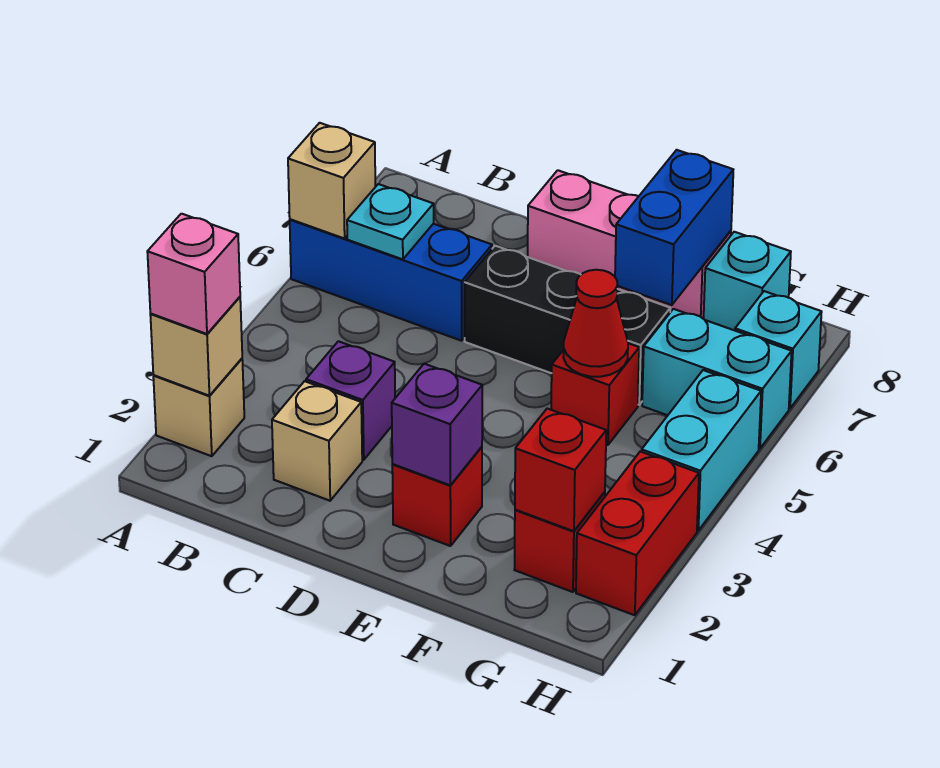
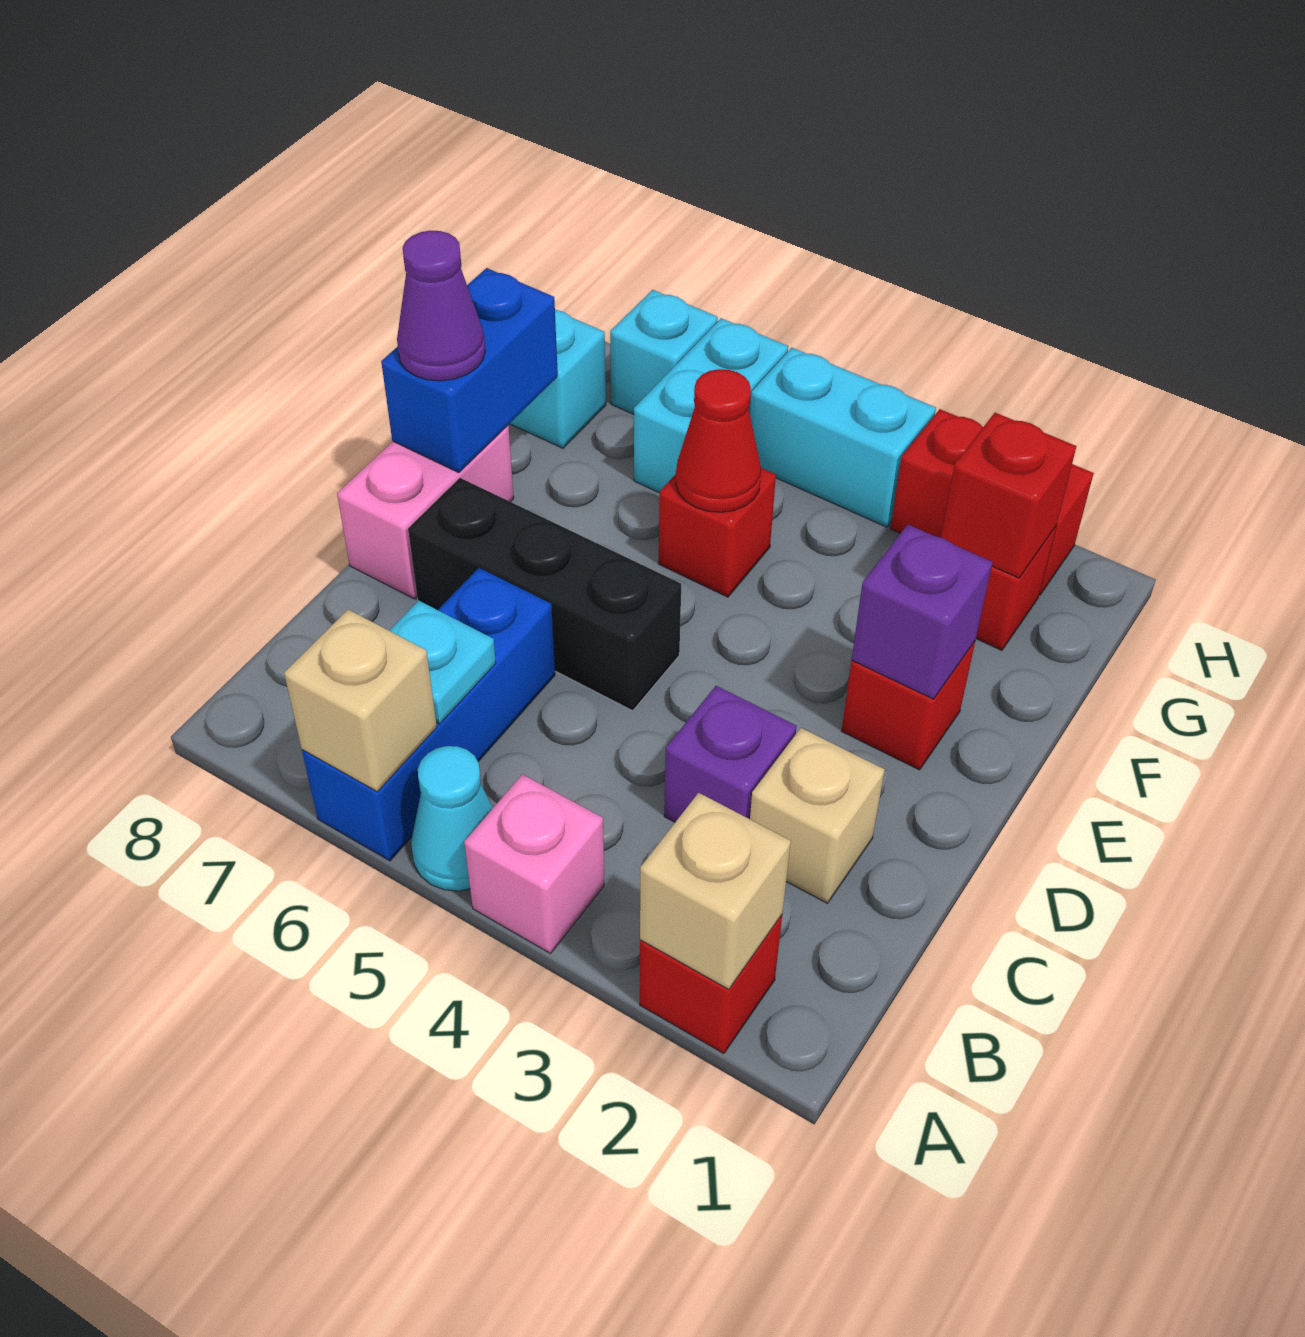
tan 1x1 brick [153,359,244,456] -> red 1x1 brick [640,915,782,1054]
pink 1x1 brick [147,214,240,334] -> pink 1x1 brick moved to [464,774,604,953]
none -> cyan 1x1 cone [411,746,493,891]
black 1x3 brick [465,246,670,405] -> black 1x3 brick turned to [408,478,681,711]
pink 1x3 brick [528,170,731,319] -> pink 1x2 brick [337,426,514,599]
none -> purple 1x1 cone [397,231,485,381]
blue 1x2 brick [615,150,733,305] -> blue 1x2 brick turned to [381,268,558,473]

